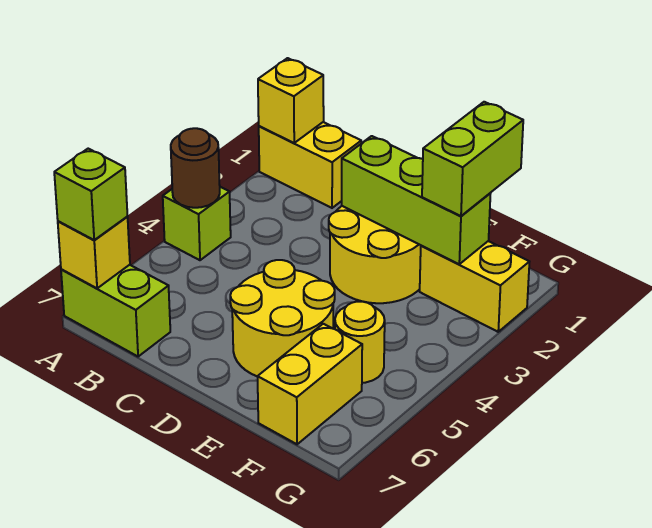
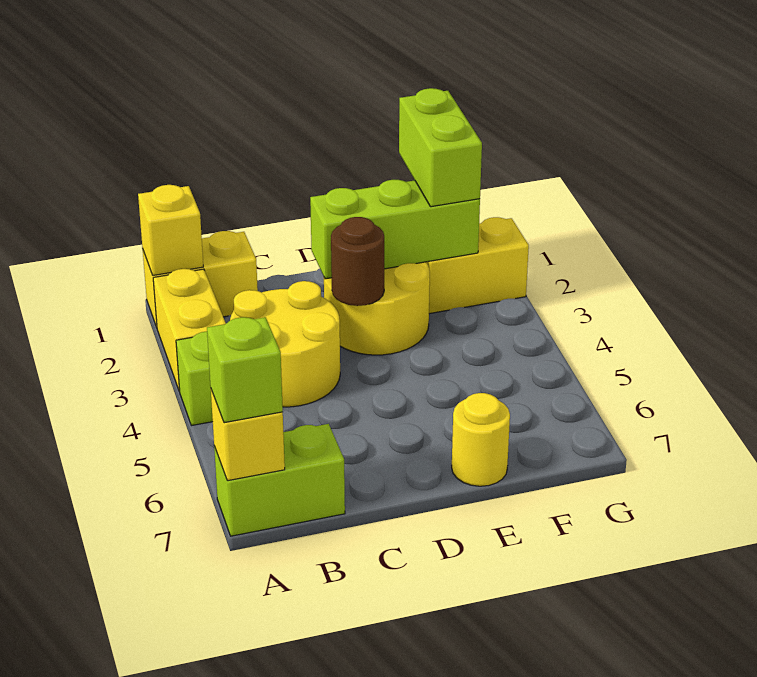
brown 1x1 round brick [171,128,220,208] -> brown 1x1 round brick moved to [331,217,384,306]
yellow 2x2 round brick [230,260,335,377] -> yellow 2x2 round brick moved to [230,281,340,407]
yellow 1x1 round brick [335,302,385,383] -> yellow 1x1 round brick moved to [452,393,510,486]
yellow 1x2 brick [258,324,362,444] -> yellow 1x2 brick moved to [153,269,226,391]

